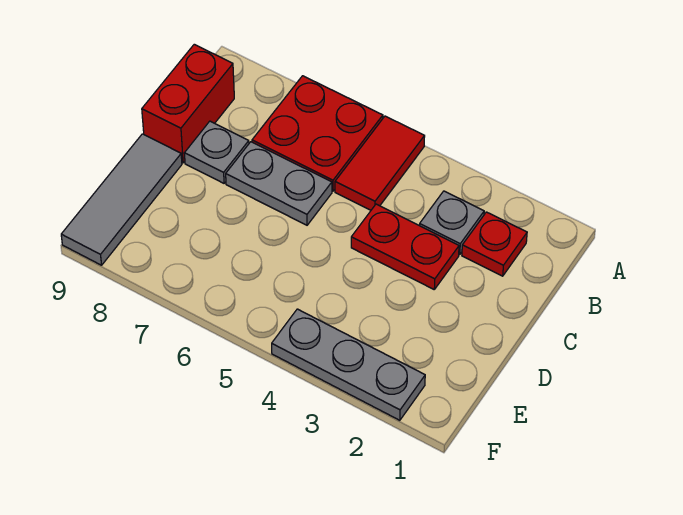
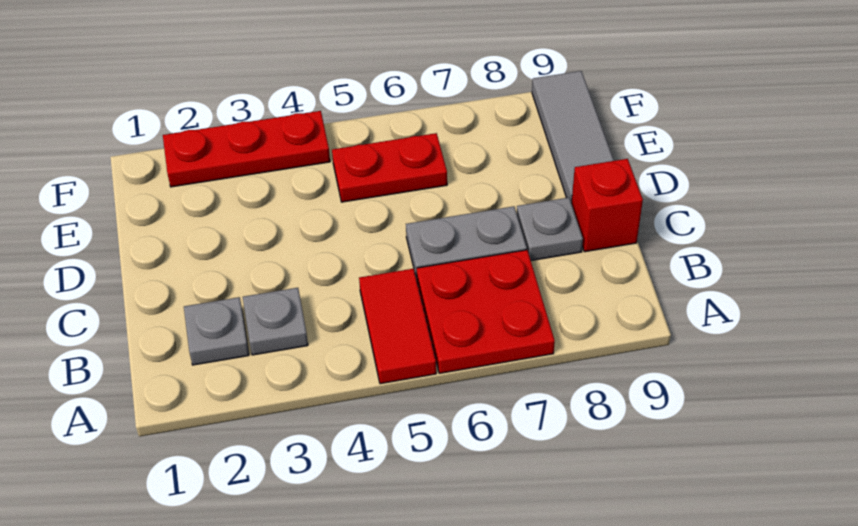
red 1x1 plate [462,212,527,276] -> grey 1x1 plate [184,297,249,365]
red 1x2 brick [142,44,234,163] -> red 1x1 brick [571,159,643,252]
red 1x2 plate [351,204,459,289] -> red 1x2 plate moved to [332,133,447,202]
grey 1x3 plate [272,309,425,420] -> red 1x3 plate [163,111,330,187]

